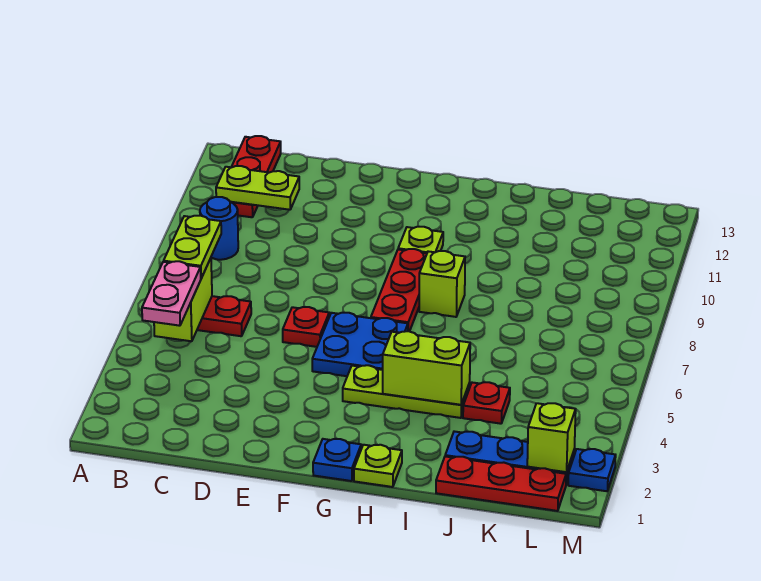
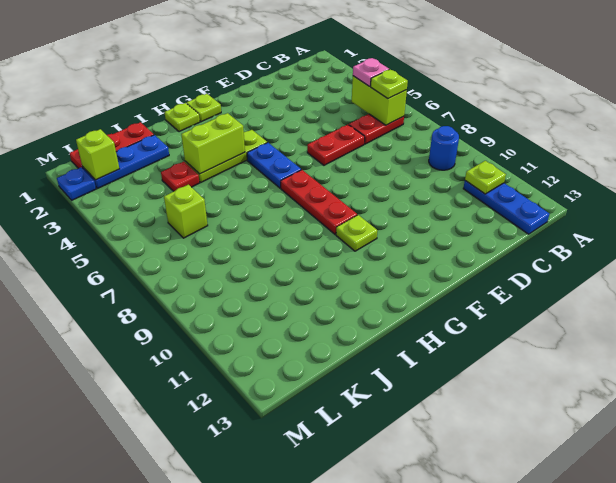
pink 1x2 plate [142,261,201,326] -> pink 1x1 plate [353,58,389,86]
lime 1x2 plate [164,216,221,278] -> lime 1x1 plate [371,70,408,99]
red 1x3 plate [232,136,281,217] -> blue 1x3 plate [463,181,549,234]
lime 1x2 plate [216,166,299,210] -> lime 1x1 plate [465,161,506,194]
red 1x1 plate [283,307,329,347] -> red 1x2 plate [307,125,365,165]
blue 2x2 plate [312,313,408,376] -> blue 1x2 plate [247,142,301,188]
blue 1x1 plate [313,439,361,481] -> lime 1x1 plate [187,94,221,122]
lime 1x1 brick [419,251,465,317] -> lime 1x1 brick moved to [164,185,208,238]

